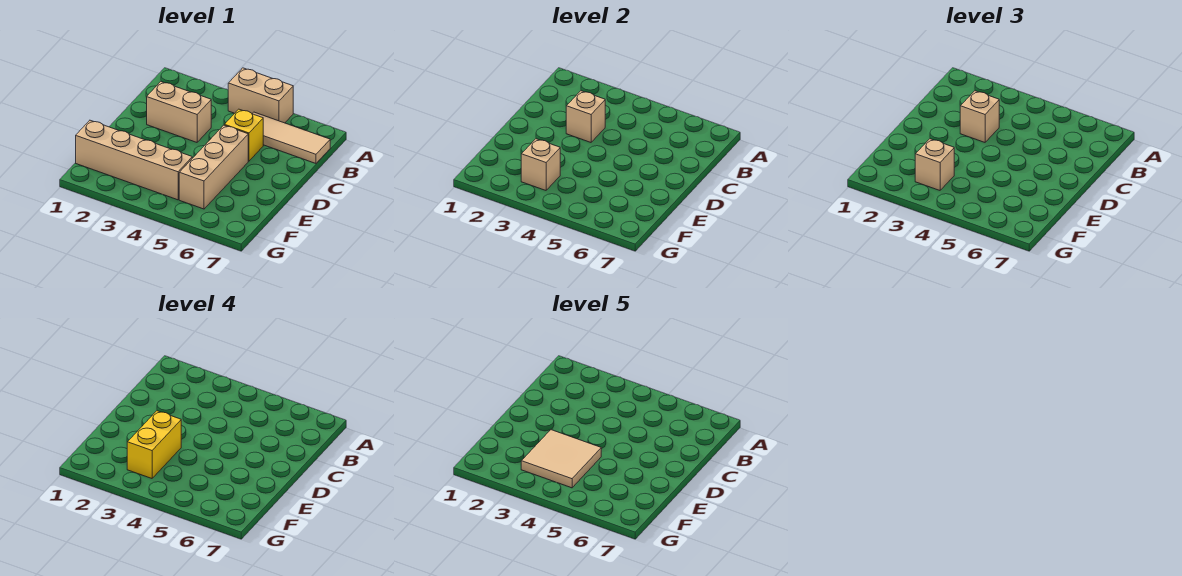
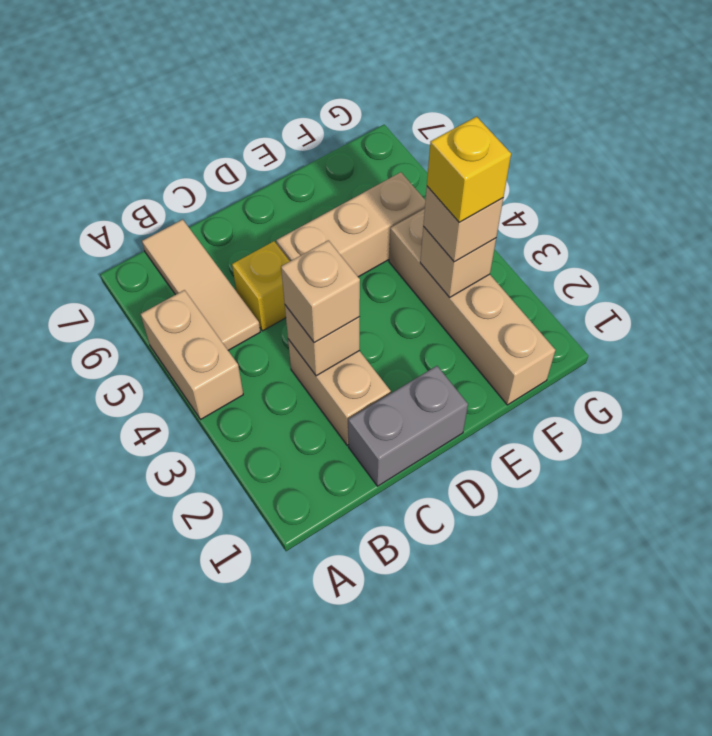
none -> grey 1x2 brick [348,366,468,486]
yellow 1x2 brick [127,411,181,478] -> yellow 1x1 brick [427,117,511,222]
tan 2x2 tile [521,430,601,488] -> none

